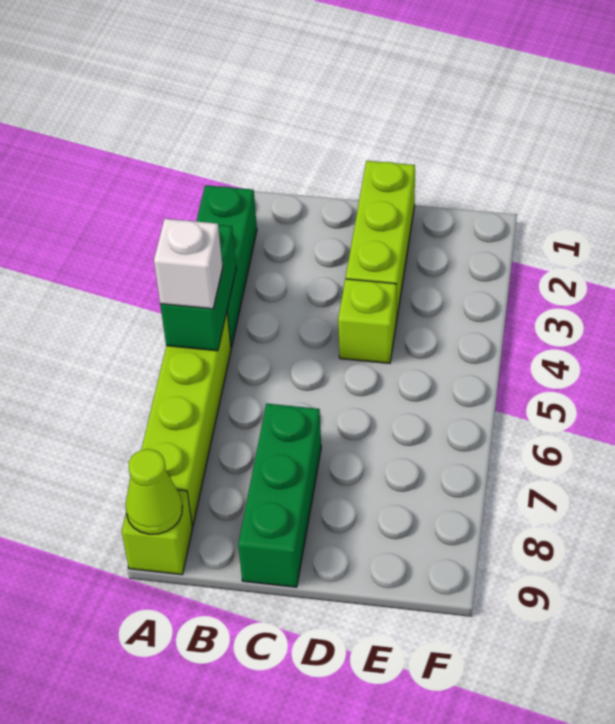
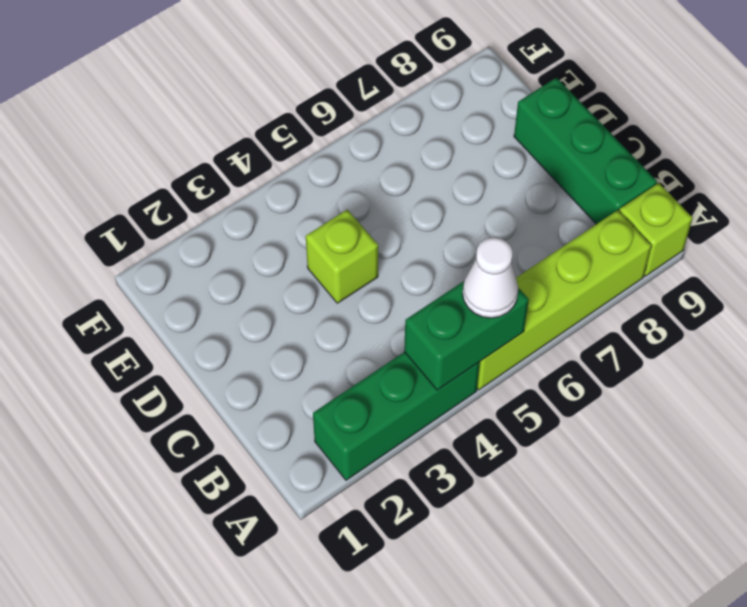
white 1x1 brick [154,219,223,309] -> white 1x1 cone [463,237,518,318]
lime 1x1 cone [126,449,182,534] -> none
green 1x3 brick [238,404,321,587] -> green 1x3 brick turned to [514,78,657,224]
lime 1x3 brick [346,161,415,321] -> none

